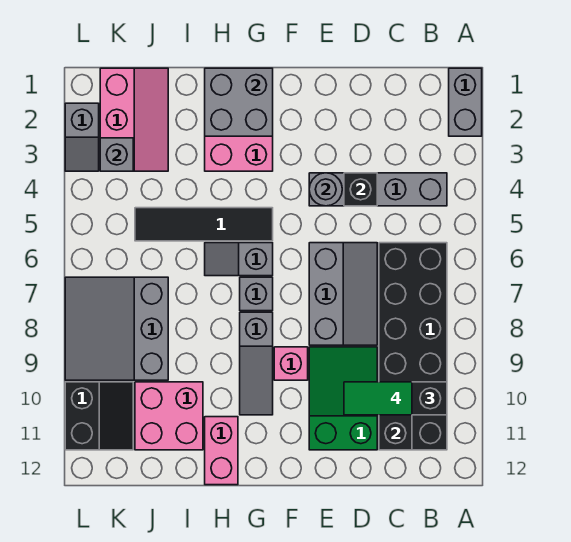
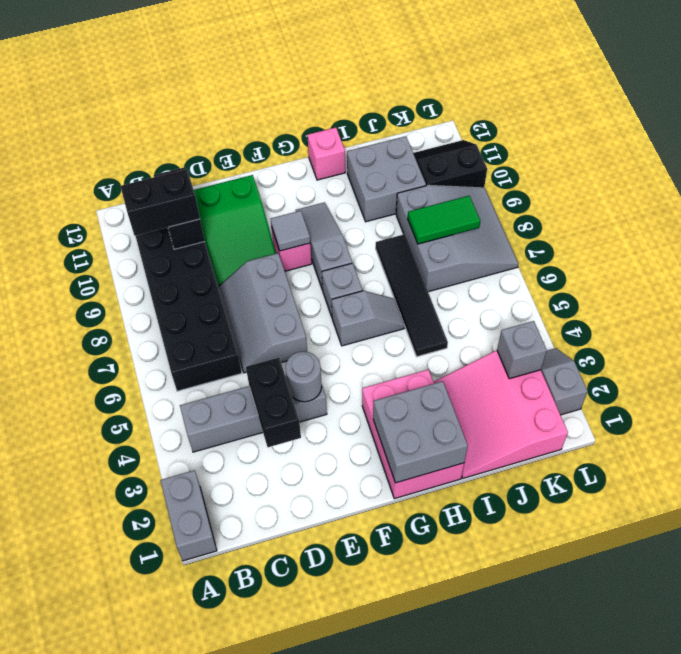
green 1x2 tile [344,382,412,415] -> green 1x2 tile moved to [408,196,480,244]
black 1x1 brick [344,173,377,206] -> black 1x2 brick [246,358,301,447]
none -> grey 1x1 tile [271,211,310,251]
black 1x4 tile [135,208,273,241] -> black 1x4 tile turned to [376,234,448,357]
pink 1x2 brick [205,417,238,485] -> pink 1x1 brick [307,127,345,180]
pink 2x2 brick [135,382,203,450] -> grey 2x2 brick [347,136,426,222]
pink 2x3 slope [100,68,168,171] -> pink 3x3 slope [434,350,568,478]
black 2x2 slope [65,382,133,450] -> black 2x2 slope turned to [413,140,487,188]

